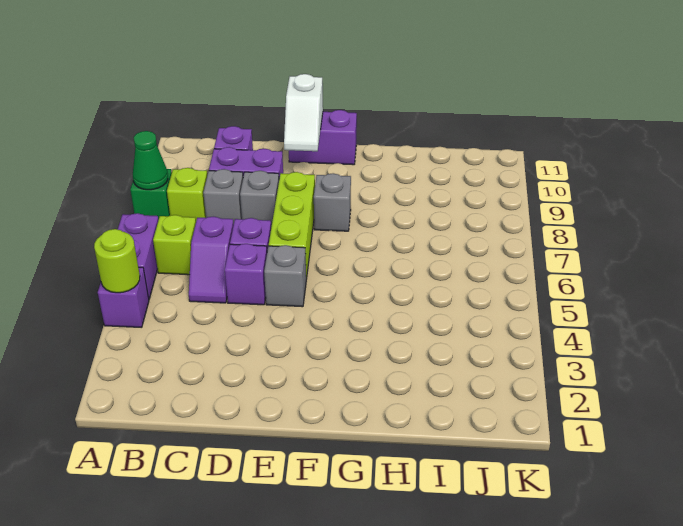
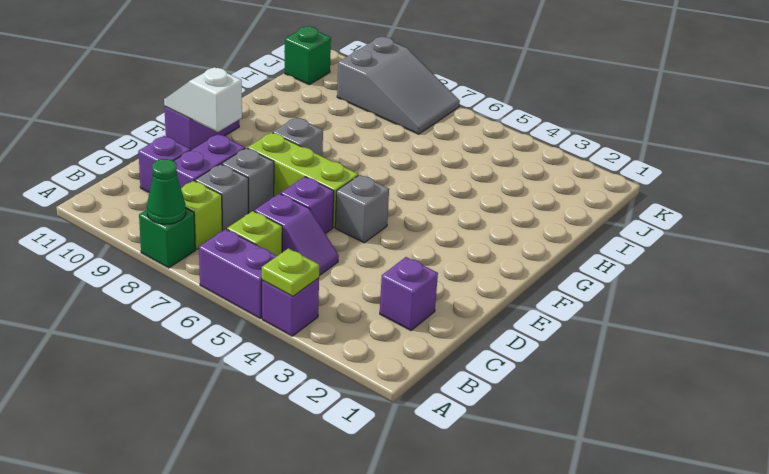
lime 1x1 round brick [94,229,140,293] -> lime 1x1 plate [262,248,319,296]
purple 1x1 brick [225,244,267,305] -> purple 1x1 brick moved to [380,257,438,330]
white 1x2 slope [284,74,323,151] -> white 1x2 slope turned to [164,67,242,132]
none -> grey 2x3 slope [337,37,460,134]
none -> green 1x1 brick [285,26,331,85]

